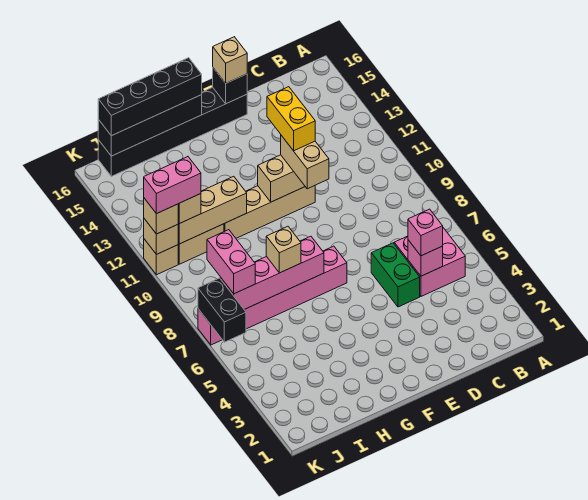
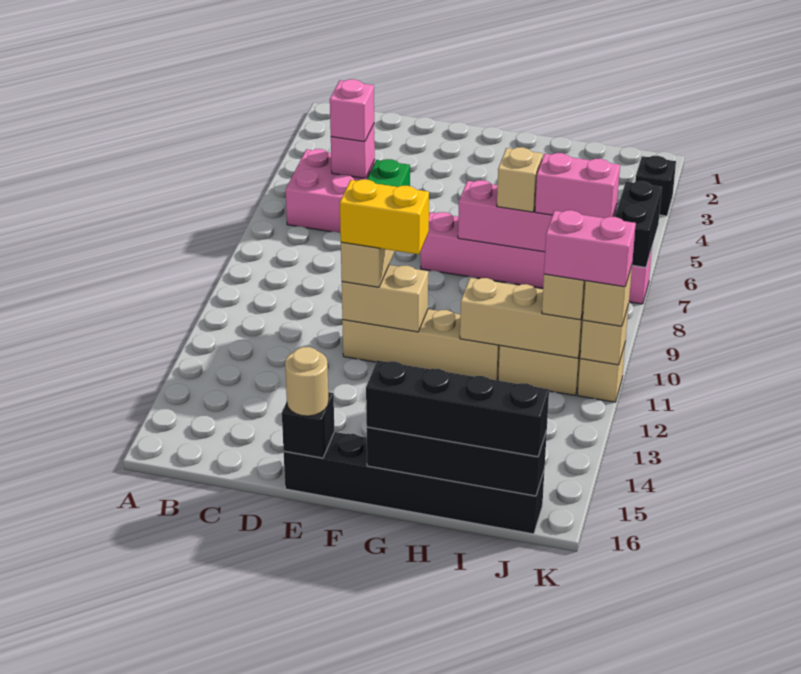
yellow 1x2 brick [267,87,315,151] -> yellow 1x2 brick turned to [340,180,429,254]
tan 1x1 brick [213,37,247,83] -> tan 1x1 round brick [285,347,329,416]
pink 1x2 brick [207,230,255,294] -> pink 1x2 brick turned to [535,153,620,218]
none -> black 1x1 brick [635,156,676,216]

